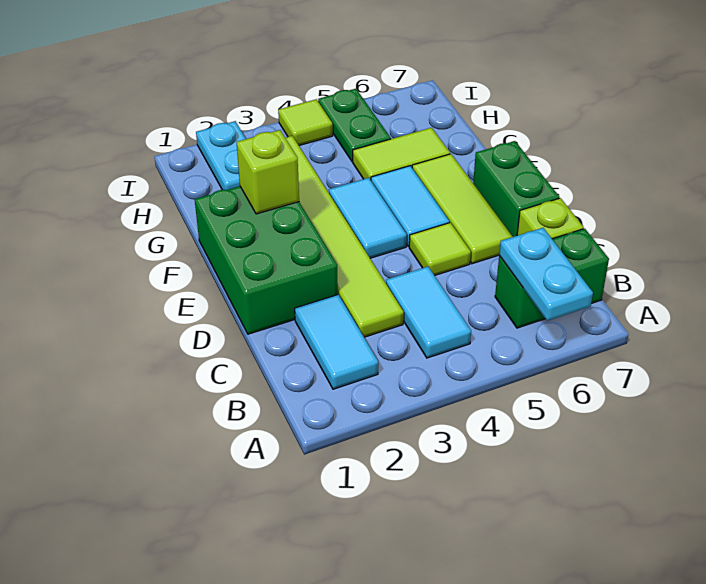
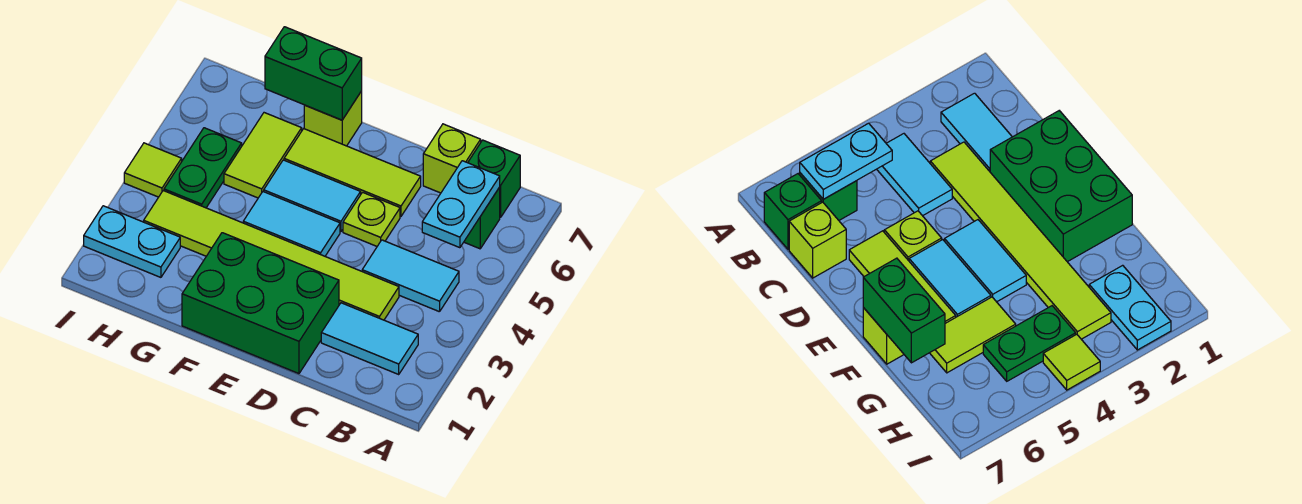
cyan 1x2 plate [499,228,593,321] -> cyan 1x2 plate turned to [422,161,500,248]
lime 1x1 tile [409,223,471,276] -> lime 1x1 plate [343,192,400,246]
green 1x2 brick [473,141,559,237] -> green 1x2 brick moved to [265,27,362,120]
lime 1x1 brick [237,130,299,214] -> lime 1x1 brick moved to [304,91,362,146]
green 1x2 plate [318,89,391,162] -> green 1x2 plate turned to [164,128,242,208]

